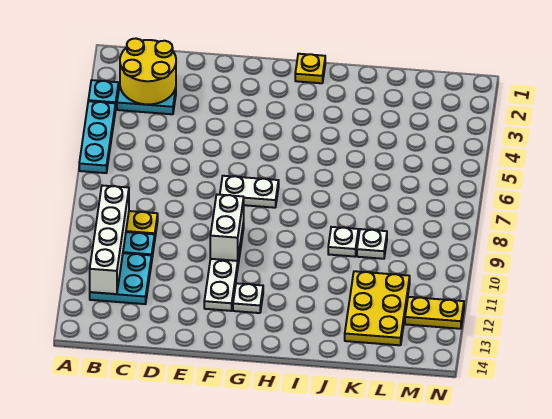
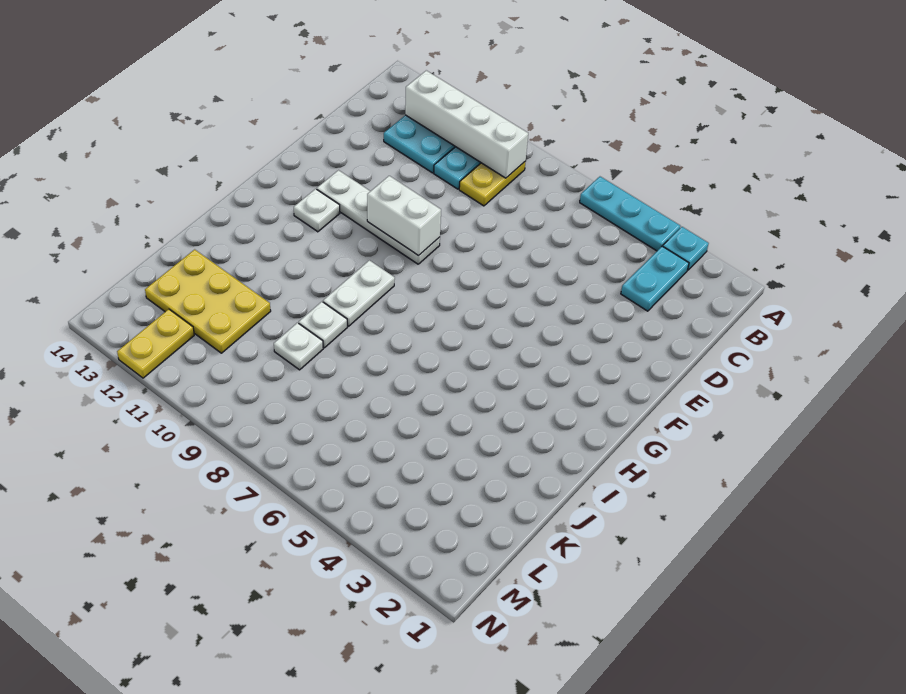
yellow 2x2 round brick [120,39,176,104] -> none
white 1x2 plate [220,176,279,208] -> white 1x2 plate moved to [323,260,395,326]
yellow 1x1 plate [295,54,325,83] -> none

